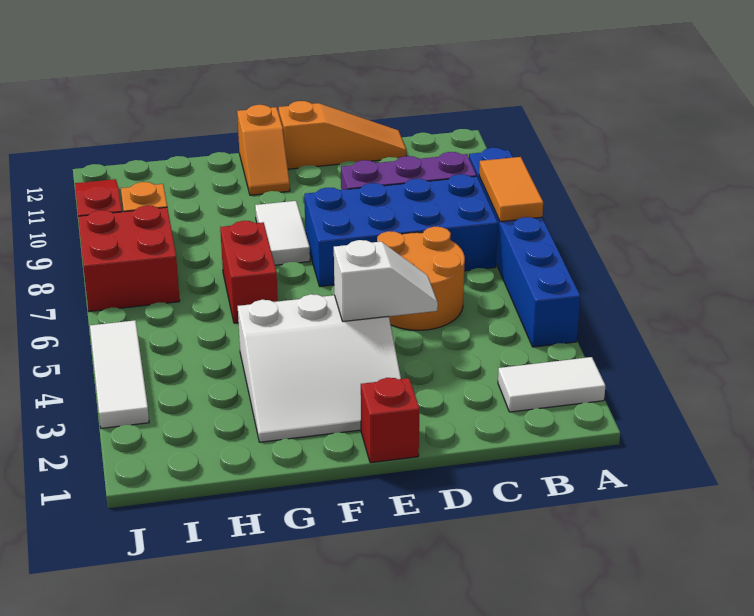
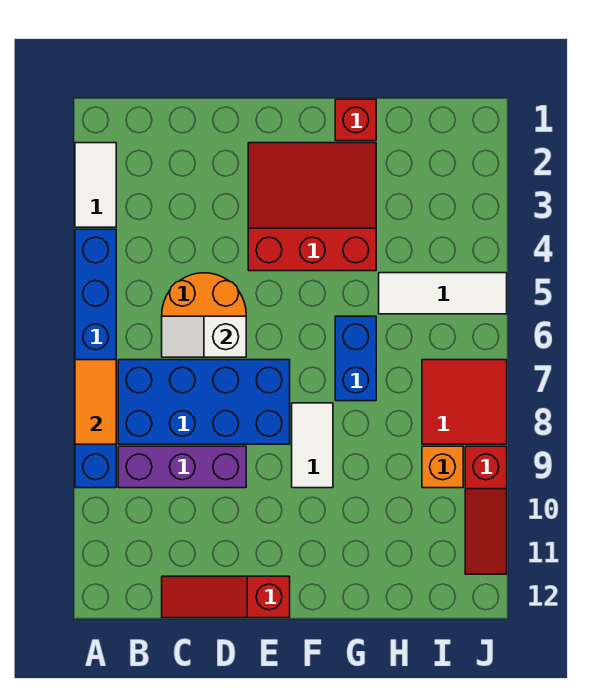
white 1x2 tile [498,357,606,412] -> white 1x2 tile turned to [75,143,116,227]
orange 1x3 slope [279,101,406,169] -> red 1x3 slope [162,576,290,618]
white 1x2 slope [334,240,438,321] -> white 1x2 slope moved to [162,316,246,357]
red 1x1 brick [361,378,420,463] -> red 1x1 brick moved to [335,99,376,141]
white 3x3 slope [238,294,401,442] -> red 3x3 slope [248,143,376,271]
orange 1x2 slope [237,105,290,195] -> none
red 1x2 brick [220,221,278,323] -> blue 1x2 brick [335,316,376,401]
red 2x2 brick [78,206,180,312] -> red 2x2 tile [422,360,507,444]
white 1x3 tile [90,320,149,428] -> white 1x3 tile turned to [379,273,507,314]

